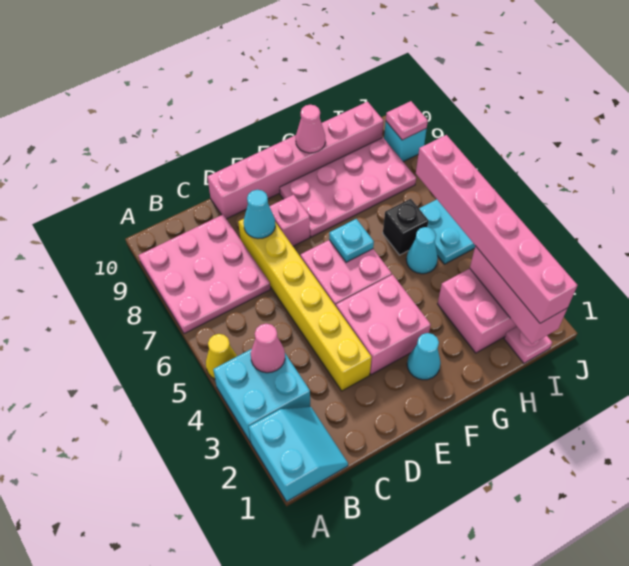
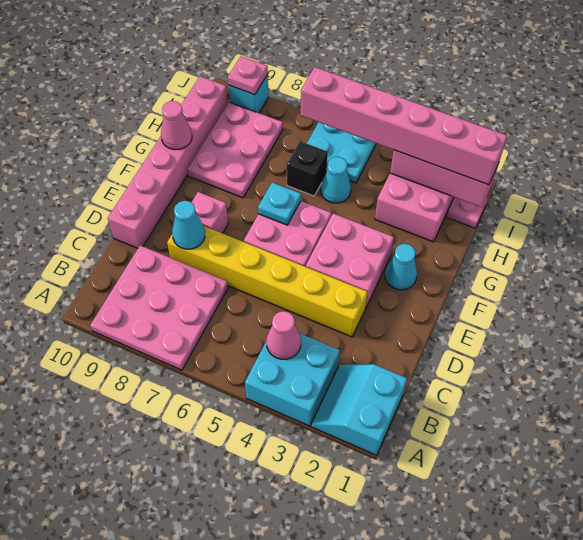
cyan 2x2 slope [249,407,348,502] -> cyan 2x2 slope turned to [311,364,407,455]
yellow 1x1 cone [206,334,237,379] -> none
pink 2x4 plate [280,138,416,237] -> pink 2x3 plate [187,102,283,198]

